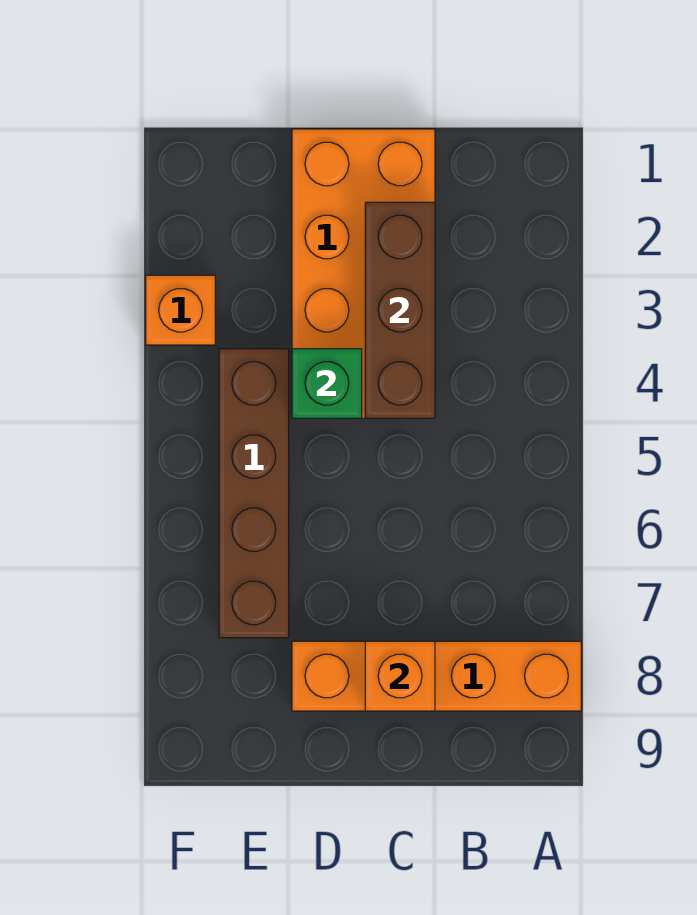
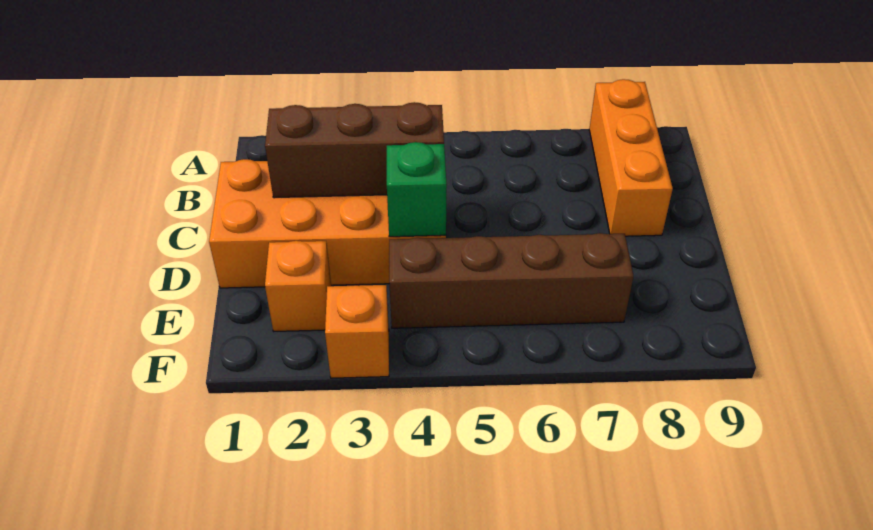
orange 1x4 brick [292,641,581,711] -> orange 1x3 brick [589,79,673,236]
orange 1x1 brick [365,641,435,711] -> orange 1x1 brick moved to [265,241,331,331]

